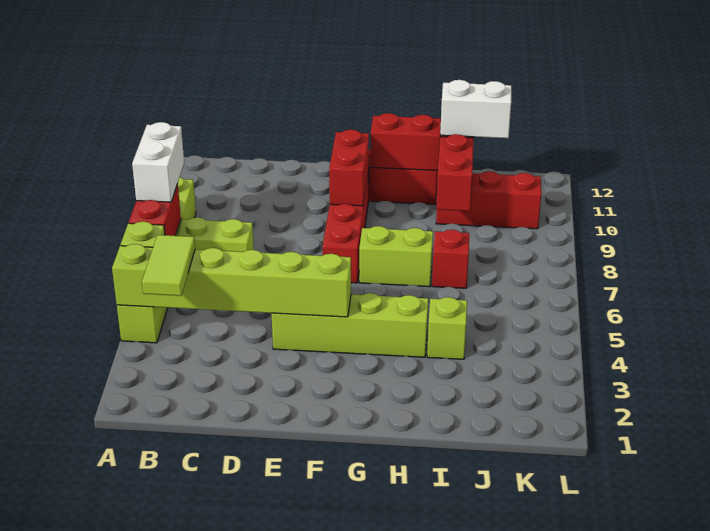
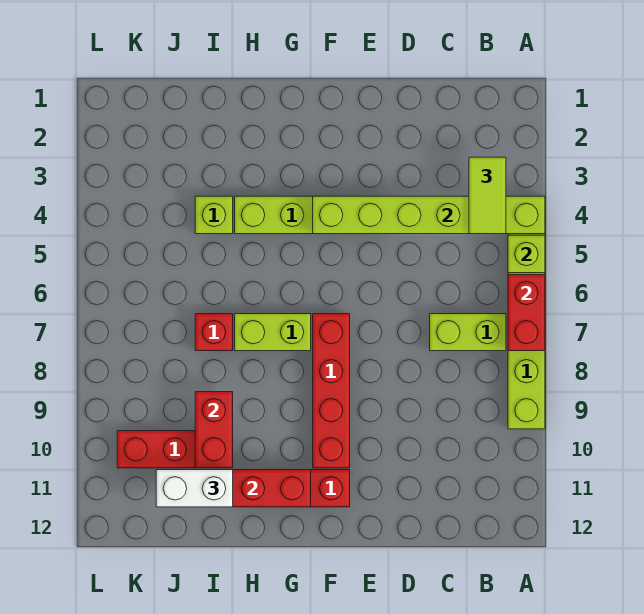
white 1x2 brick [132,122,184,202] -> none
red 1x2 brick [329,130,369,206] -> none

